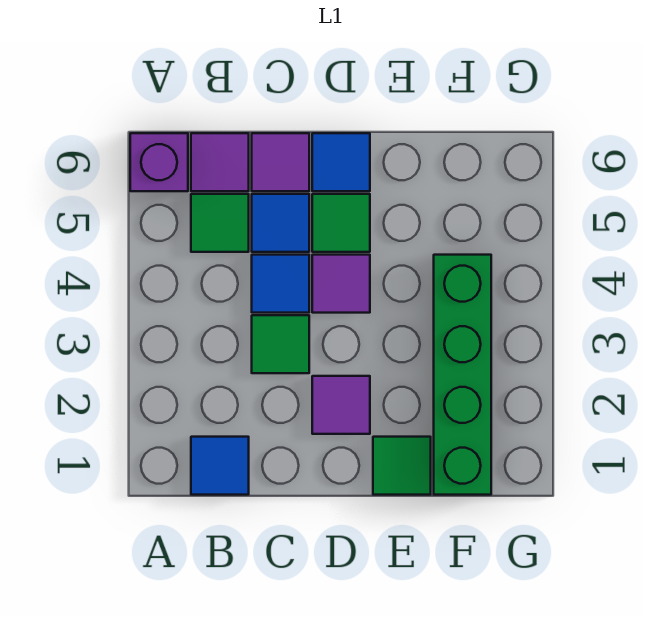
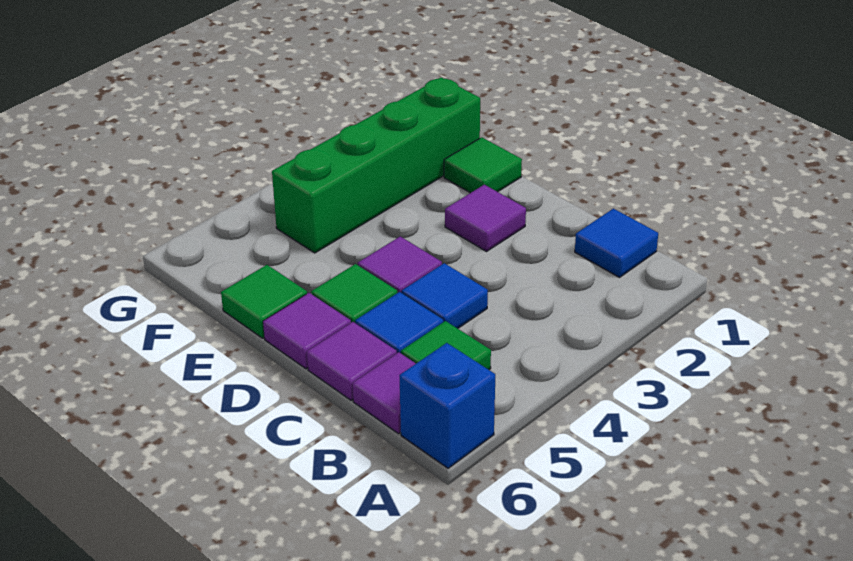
purple 1x1 brick [130,133,188,191] -> blue 1x1 brick [399,343,495,468]
green 1x1 tile [252,315,309,373] -> green 1x1 tile moved to [221,265,307,338]
blue 1x1 tile [312,133,370,191] -> purple 1x1 tile [263,293,351,369]

